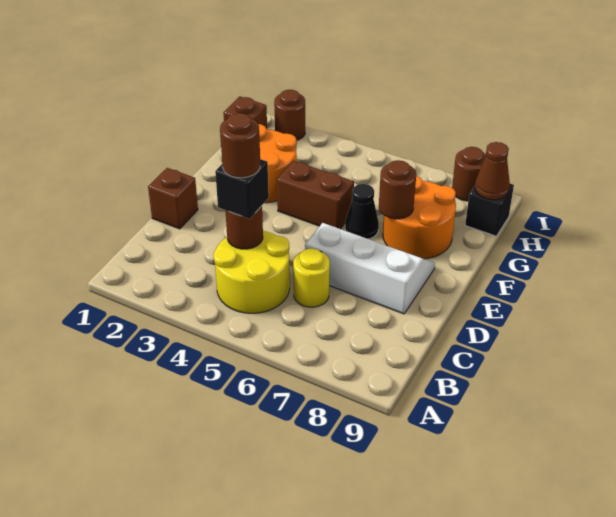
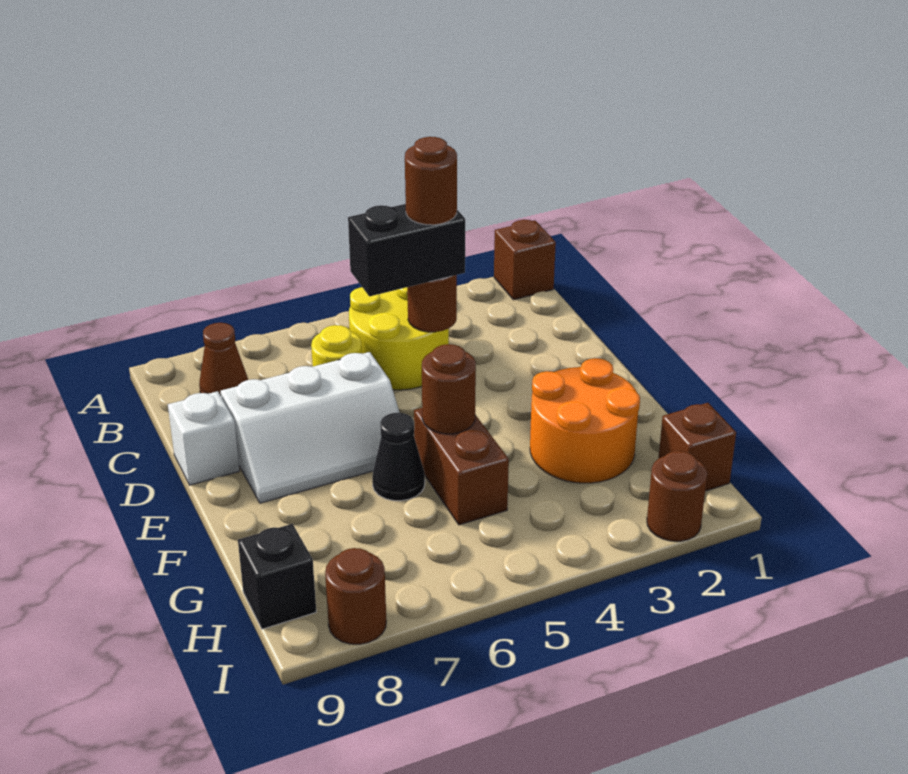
black 1x1 brick [215,159,269,219] -> black 1x2 brick [348,204,465,296]
brown 1x1 brick [148,168,198,229] -> brown 1x1 brick moved to [494,220,556,300]
none -> white 1x1 brick [168,391,239,485]
brown 1x2 brick [277,161,354,229] -> brown 1x2 brick turned to [414,408,509,525]
orange 2x2 round brick [383,176,456,259] -> none
brown 1x1 round brick [379,160,416,219] -> brown 1x1 round brick moved to [422,344,476,434]
brown 1x1 cone [475,142,510,200] -> brown 1x1 cone moved to [199,323,248,396]

